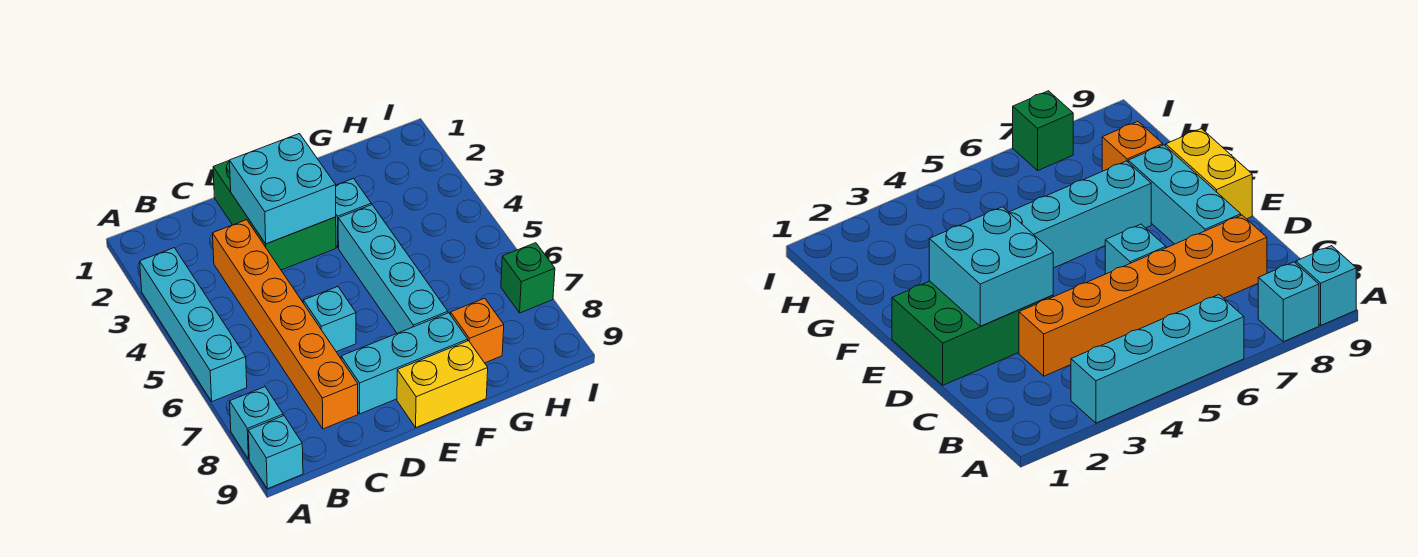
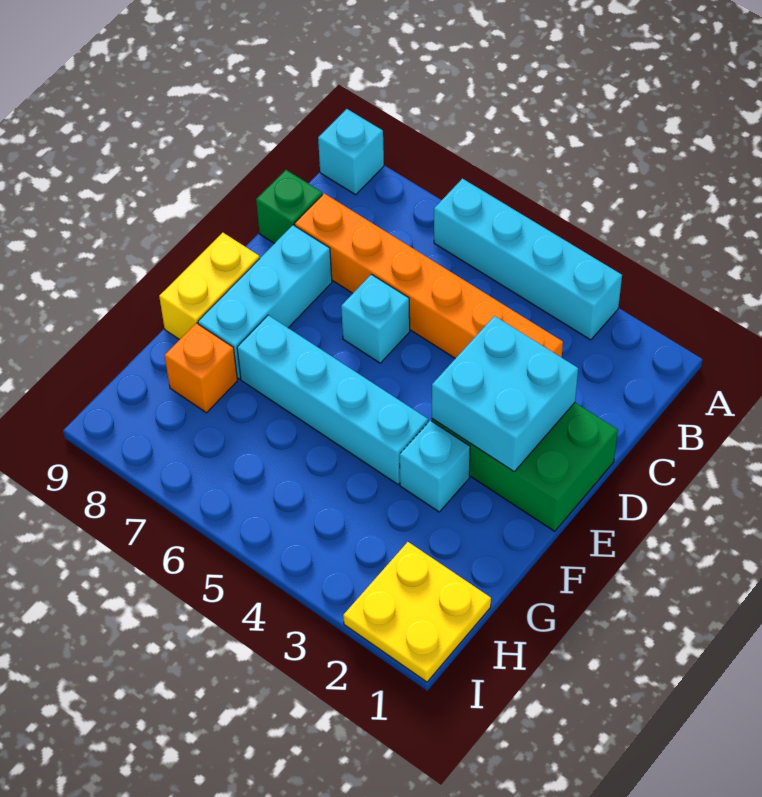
cyan 1x1 brick [230,387,283,459] -> none
none -> yellow 2x2 plate [343,542,491,682]
green 1x1 brick [501,243,555,313] -> green 1x1 brick moved to [256,170,322,244]

